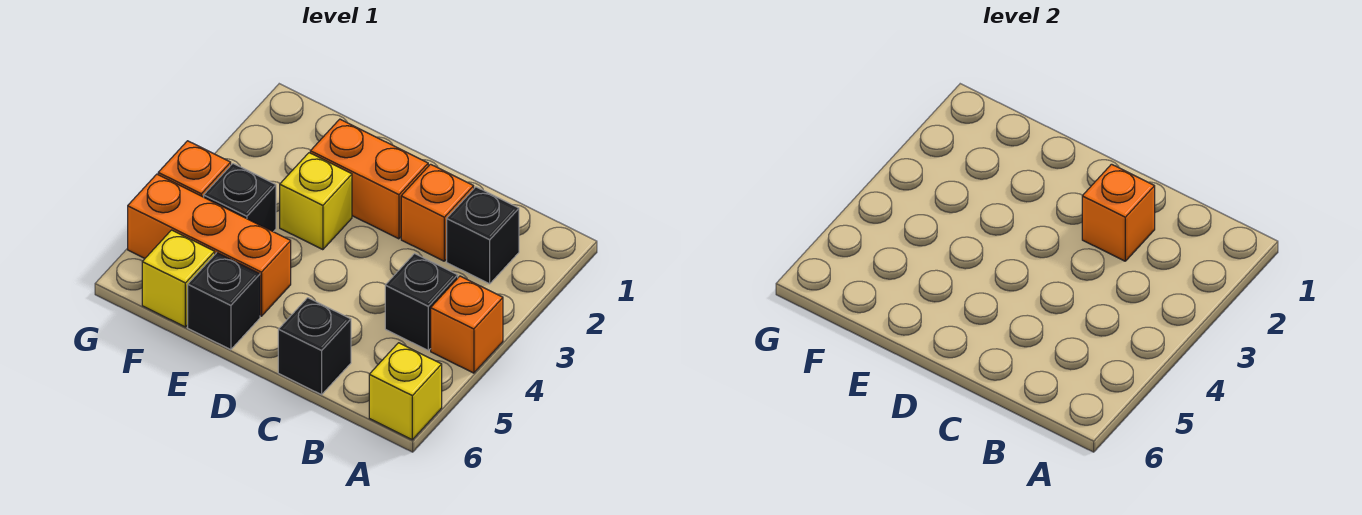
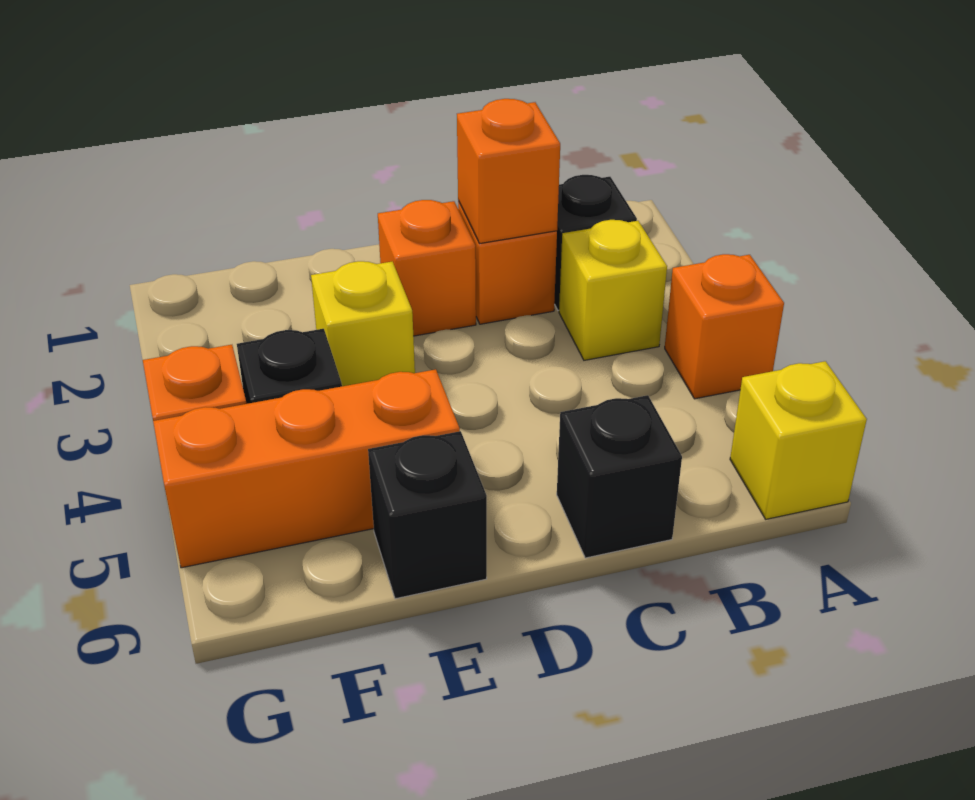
black 1x1 brick [385,254,458,350] -> none
orange 1x2 brick [310,119,428,239] -> orange 1x1 brick [378,200,476,336]
yellow 1x1 brick [142,230,215,327] -> yellow 1x1 brick moved to [559,220,667,360]

